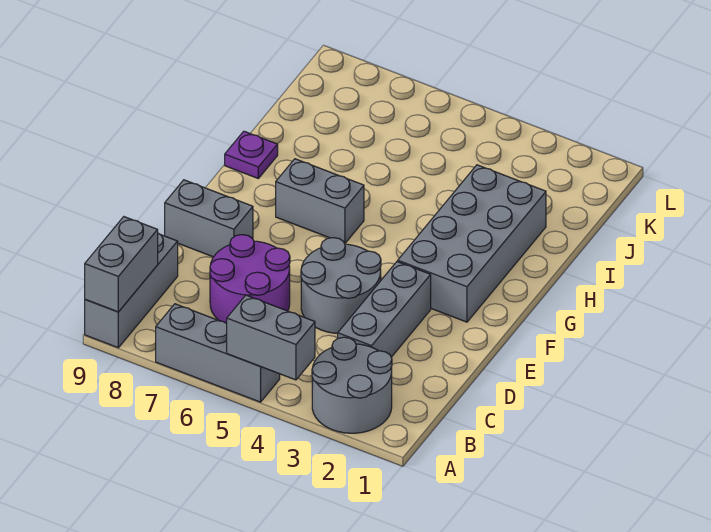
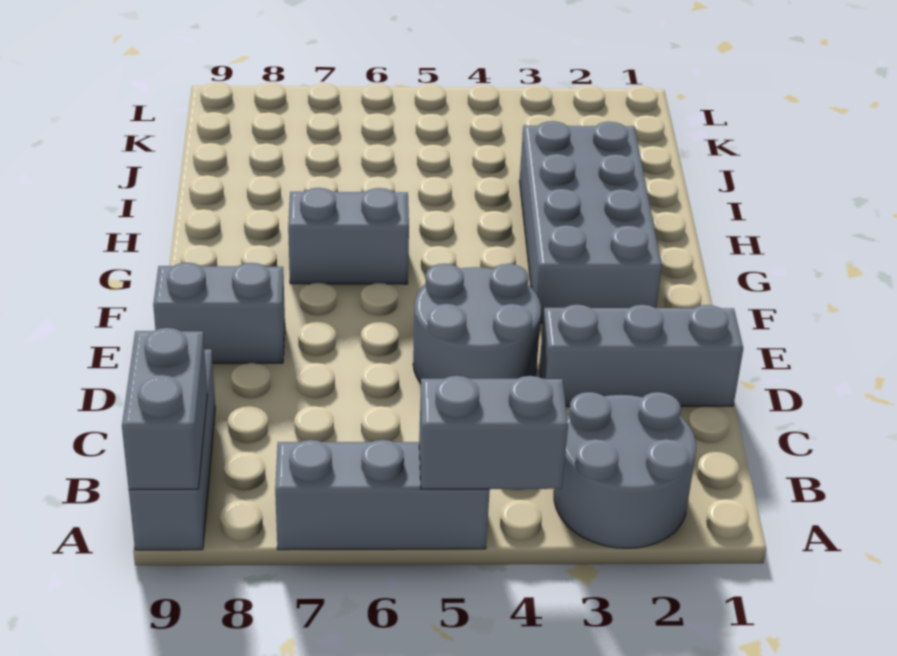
grey 1x3 brick [338,262,431,357] -> grey 1x3 brick turned to [539,305,743,406]
purple 2x2 round brick [210,235,290,323] -> none
purple 1x1 plate [225,131,278,178] -> none

